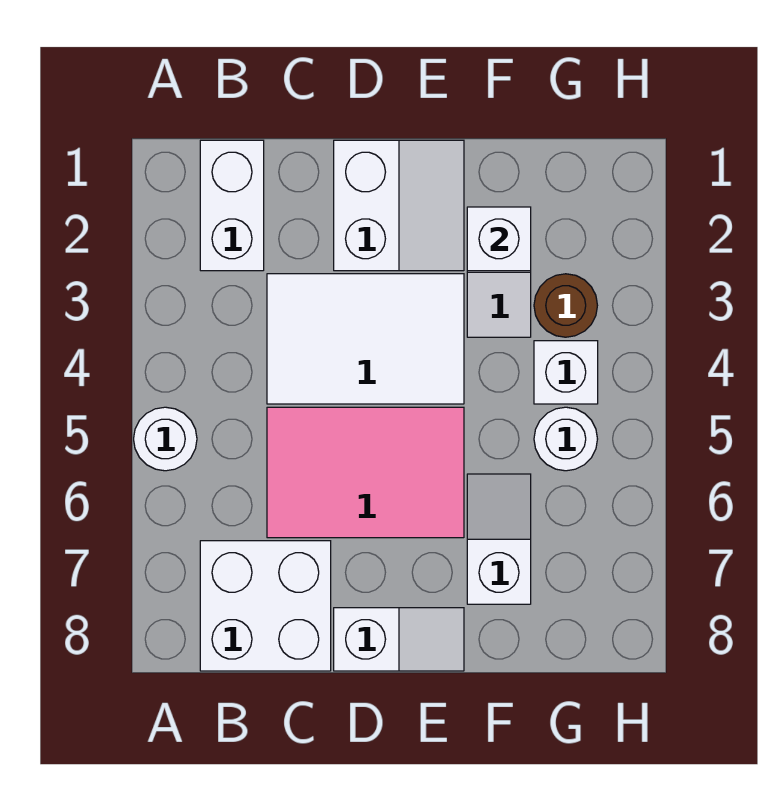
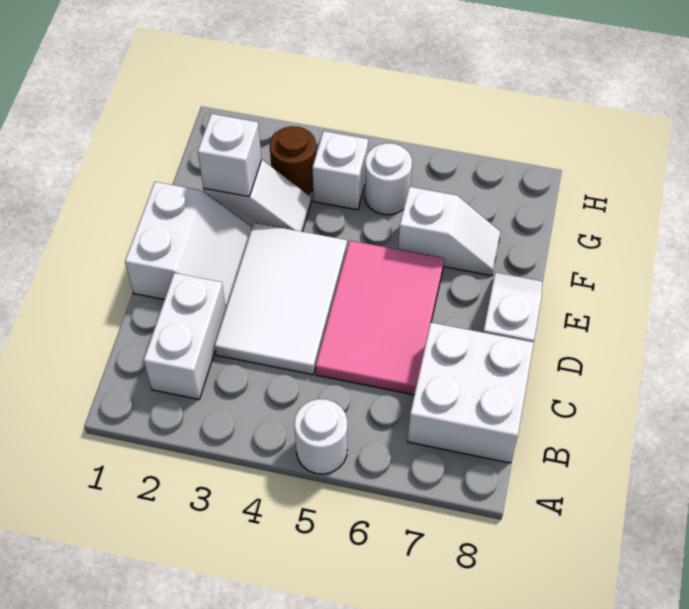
white 1x2 brick [200,140,264,271] -> white 1x2 brick turned to [144,273,226,399]
white 2x2 slope [334,140,464,271] -> white 2x2 slope turned to [125,182,252,308]
white 1x2 slope [467,474,531,604] -> white 1x2 slope turned to [398,187,501,276]

